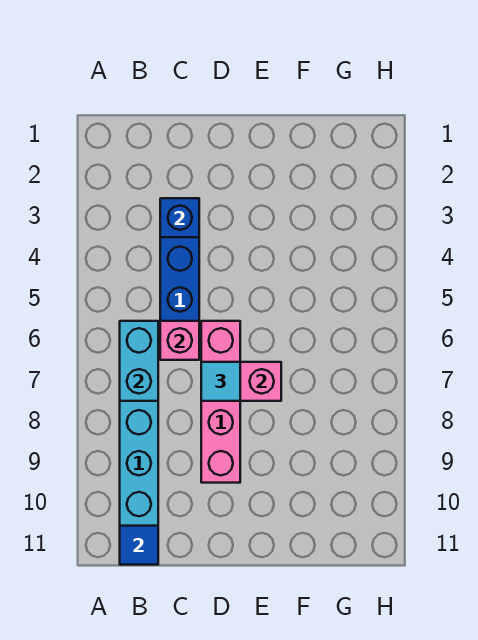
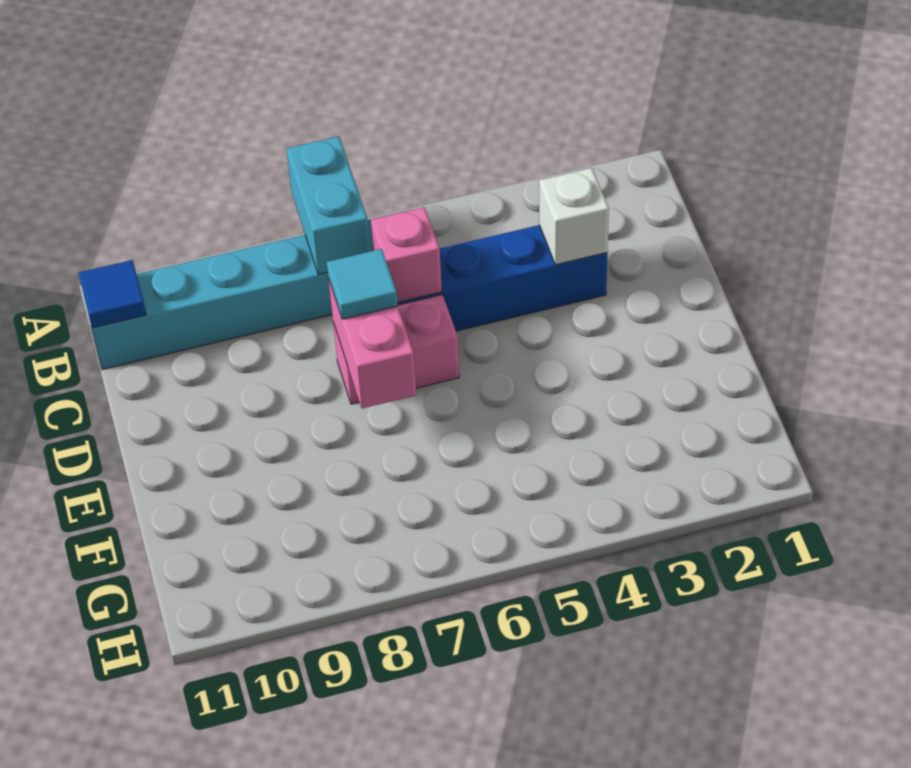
cyan 1x2 brick [120,321,158,401] -> cyan 1x2 brick turned to [287,137,370,275]
blue 1x1 brick [160,198,199,237] -> white 1x1 brick [539,168,609,265]
pink 1x4 brick [201,321,240,483] -> pink 1x2 brick [333,295,459,404]

